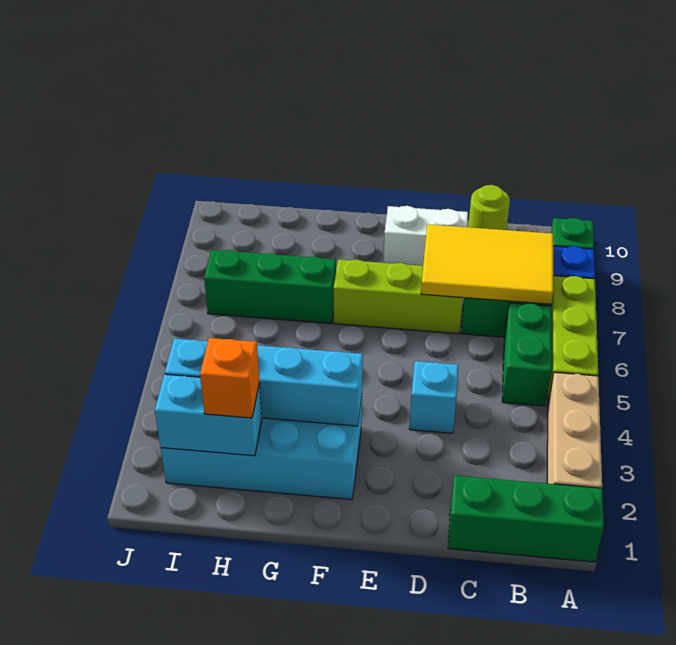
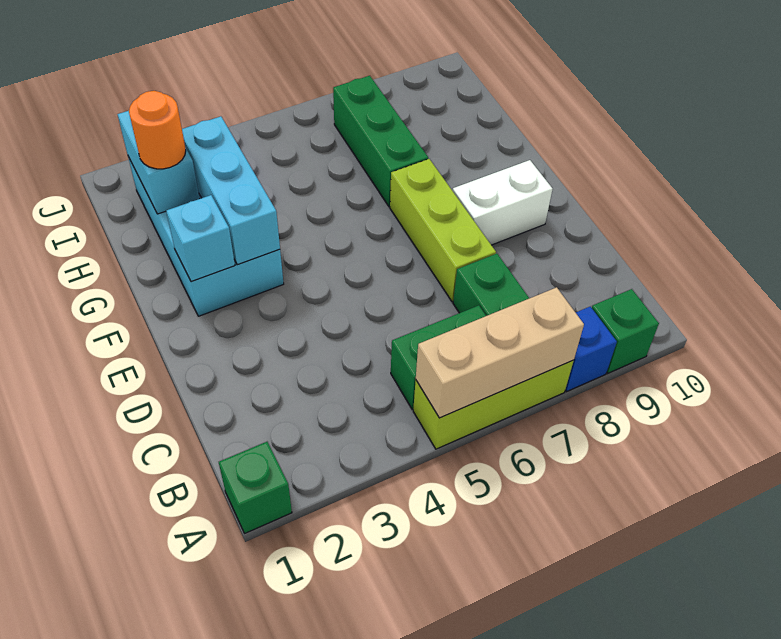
green 1x3 brick [448,475,604,562] -> green 1x1 brick [219,442,292,533]
tan 1x3 brick [547,372,602,488] -> tan 1x3 brick moved to [416,287,584,418]
yellow 2x3 tile [421,224,553,304] -> none
lime 1x1 round brick [468,185,510,230] -> none
cyan 1x1 brick [409,361,459,433] -> cyan 1x1 brick moved to [166,195,235,282]
white 1x2 brick [384,206,468,266] -> white 1x2 brick turned to [453,160,552,245]
cyan 1x4 brick [165,339,363,426] -> cyan 1x3 brick [182,116,280,265]
orange 1x1 brick [200,338,259,418] -> orange 1x1 round brick [129,91,186,169]

